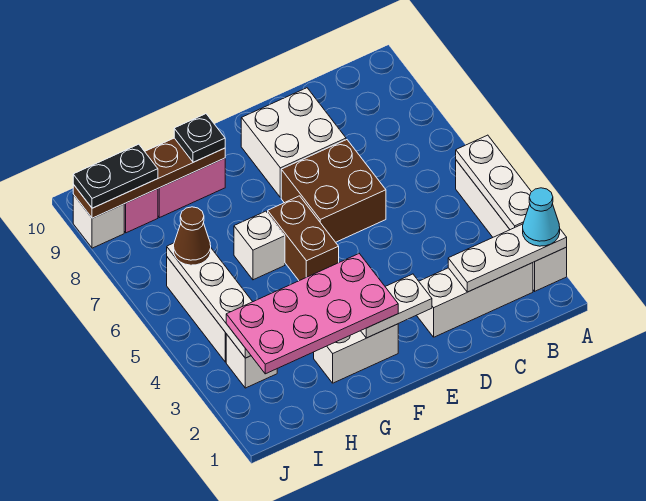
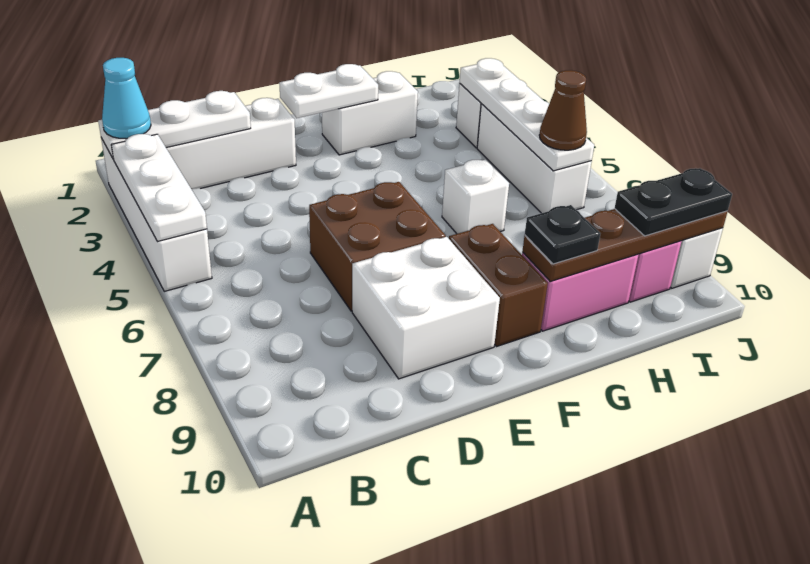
pink 2x4 plate [226,254,398,374] -> none
brown 1x2 brick [268,196,339,281] -> brown 1x2 brick moved to [449,224,548,347]

